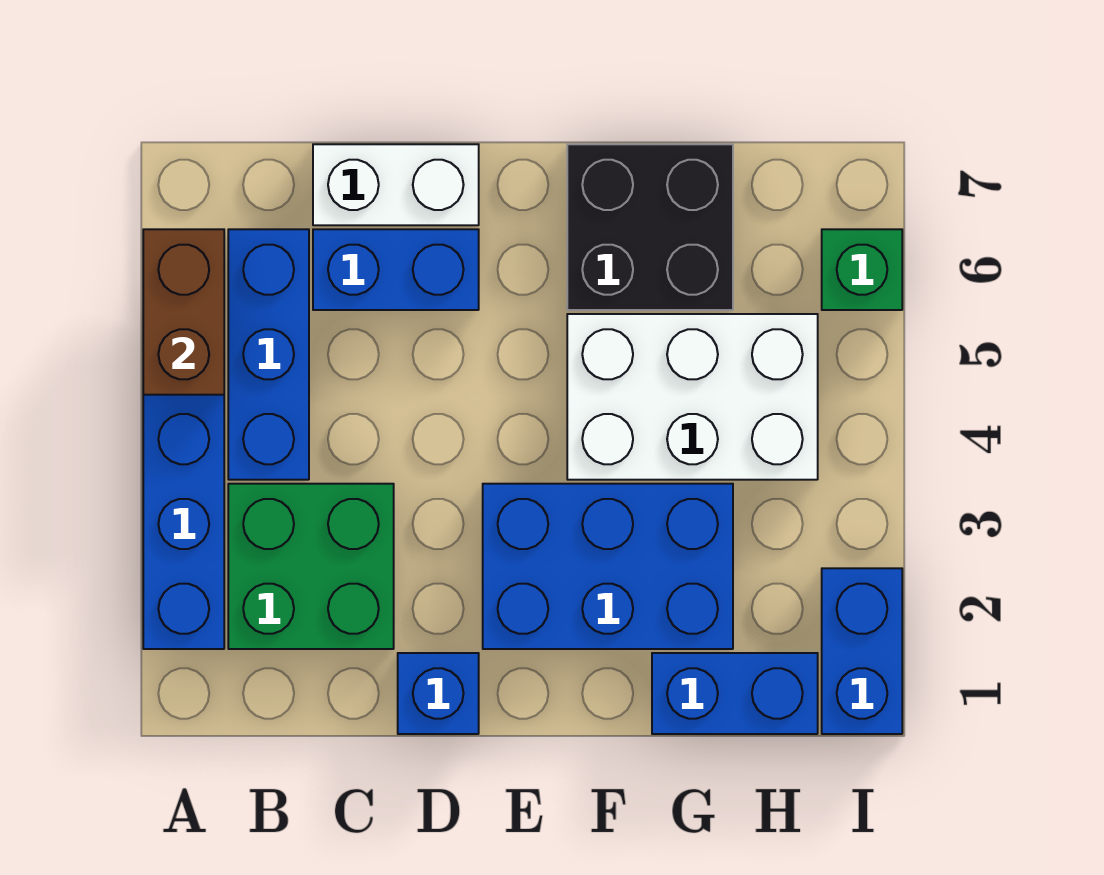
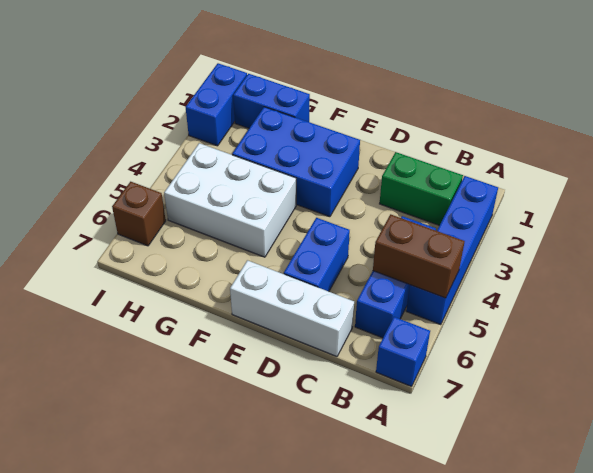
brown 1x2 brick [143,229,224,395] -> brown 1x2 brick turned to [373,214,465,298]
green 2x2 brick [228,484,394,649] -> green 1x2 brick [380,152,463,225]
blue 1x2 brick [313,229,479,310] -> blue 1x2 brick turned to [284,218,350,291]
white 1x2 brick [313,144,479,225] -> white 1x3 brick [230,260,354,357]
blue 1x1 brick [398,653,479,734] -> blue 1x1 brick moved to [376,317,430,386]
black 2x2 brick [567,144,733,310] -> none
green 1x1 brick [822,229,902,310] -> brown 1x1 brick [112,182,166,246]

